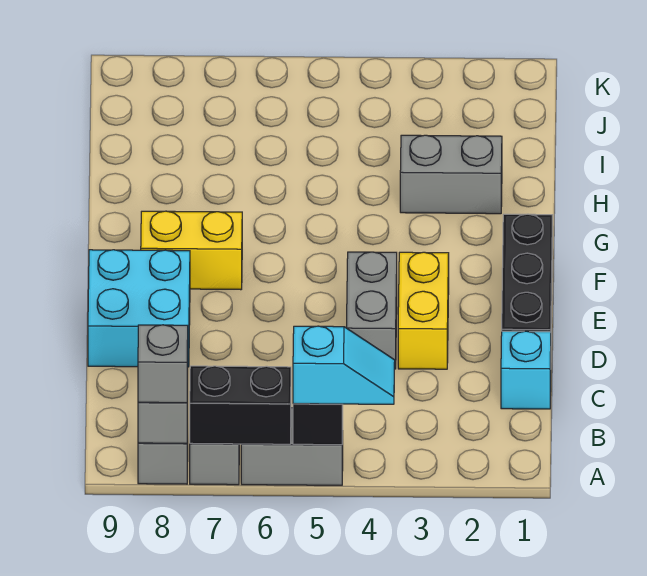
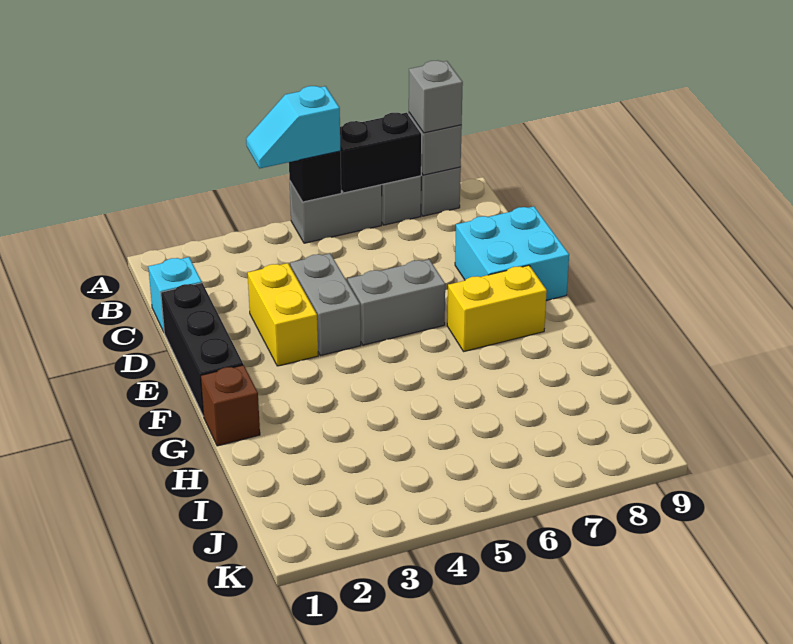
none -> brown 1x1 brick [201,365,260,446]
grey 1x2 brick [400,135,502,214] -> grey 1x2 brick moved to [348,259,445,345]

